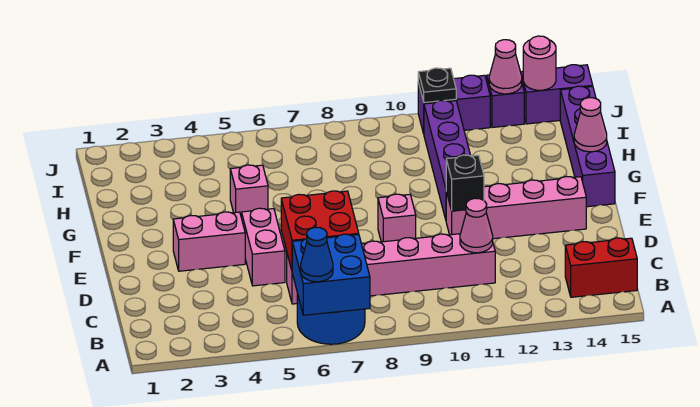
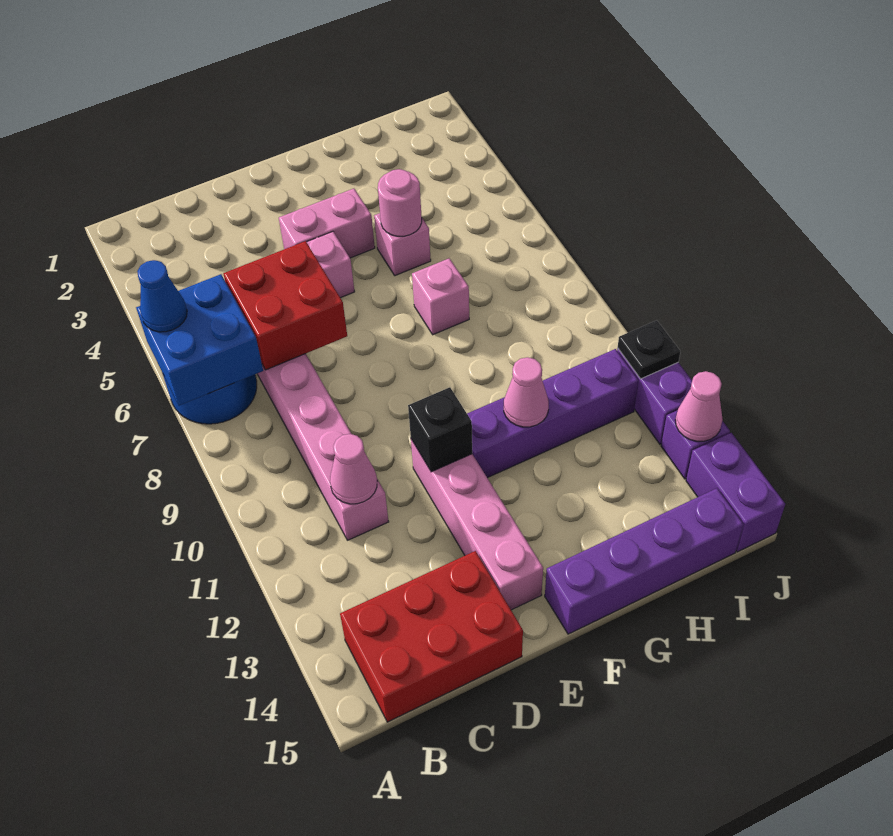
red 1x2 brick [565,238,637,297] -> red 2x3 brick [340,551,523,722]
pink 1x2 brick [173,212,245,271] -> pink 1x2 brick turned to [279,189,375,258]
pink 1x1 brick [378,194,416,242] -> pink 1x1 brick moved to [412,258,469,335]
pink 1x1 cone [574,98,607,152] -> pink 1x1 cone moved to [504,357,549,427]
pink 1x1 round brick [523,36,556,90] -> pink 1x1 round brick moved to [378,169,422,236]

